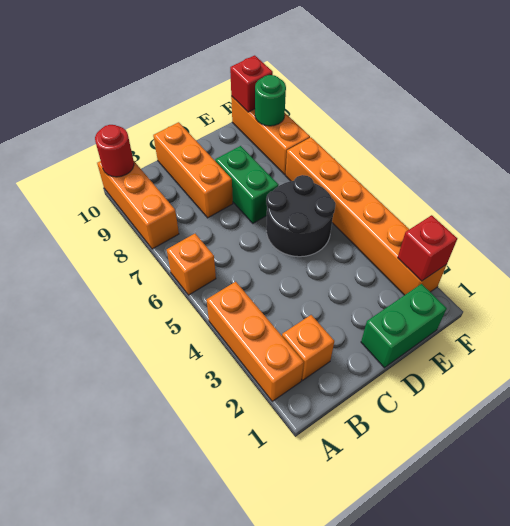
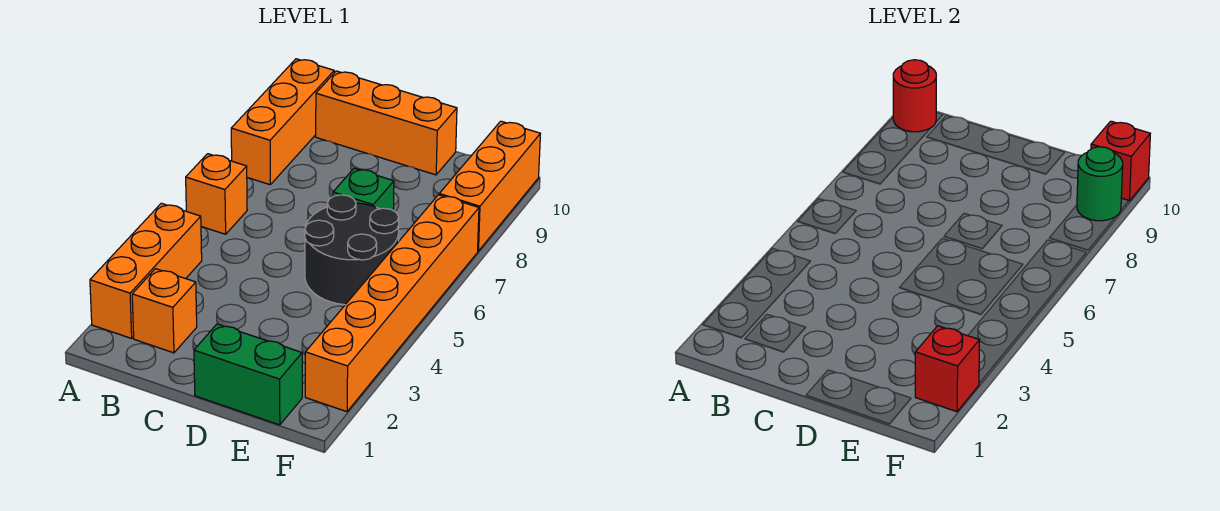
orange 1x3 brick [153,122,233,218] -> orange 1x3 brick turned to [316,71,457,175]
green 1x2 brick [215,146,279,223] -> green 1x1 brick [333,168,394,210]

